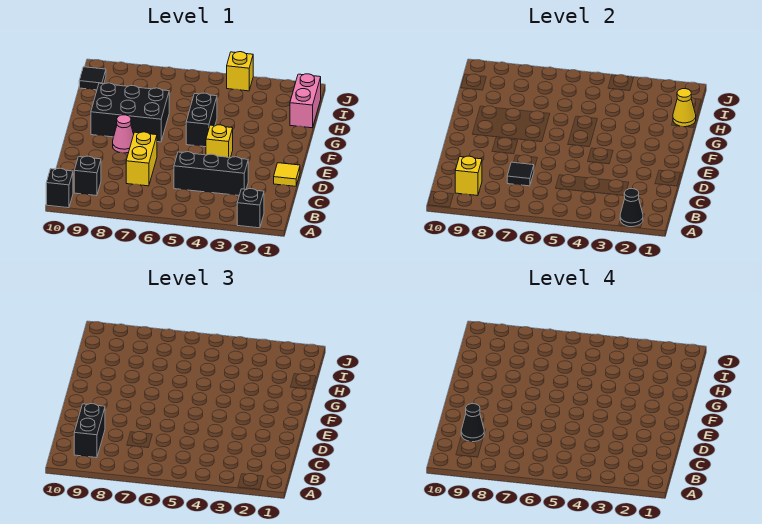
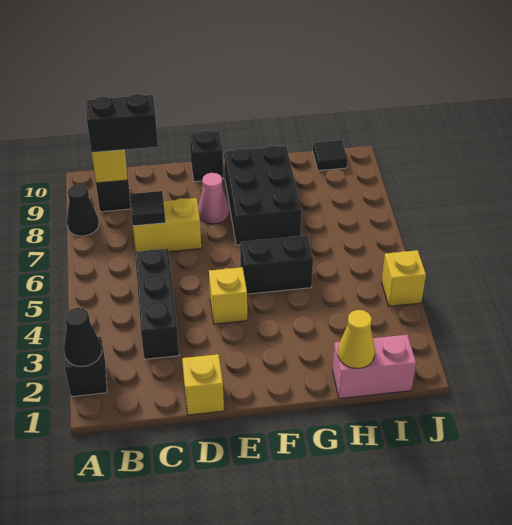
black 1x1 brick [46,168,73,208] -> black 1x1 brick moved to [189,131,223,182]
black 1x1 cone [461,404,484,442] -> black 1x1 cone moved to [67,185,99,236]
yellow 1x1 tile [274,163,300,186] -> yellow 1x1 brick [182,354,224,415]

